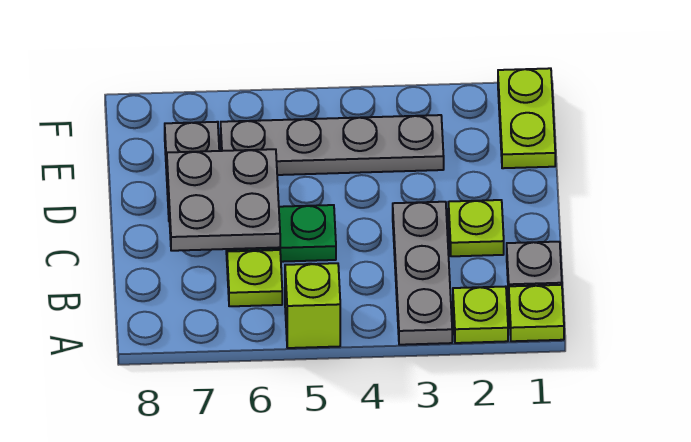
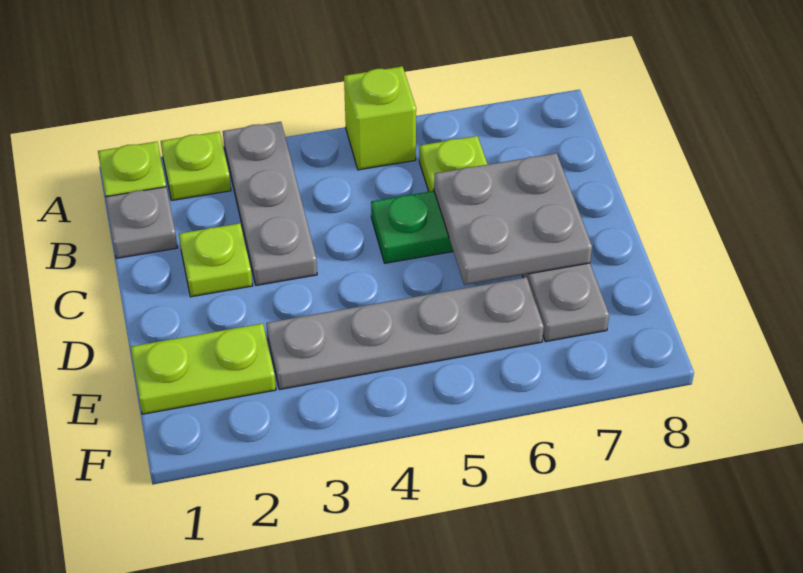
lime 1x2 plate [498,68,555,168] -> lime 1x2 plate turned to [131,323,276,414]

